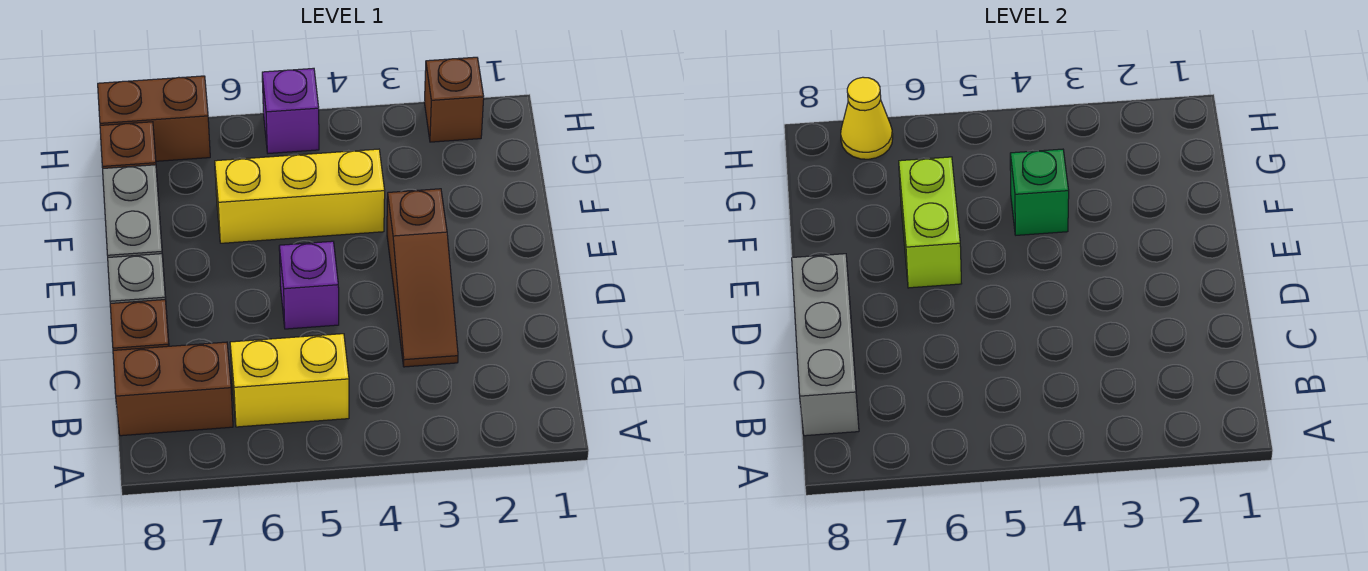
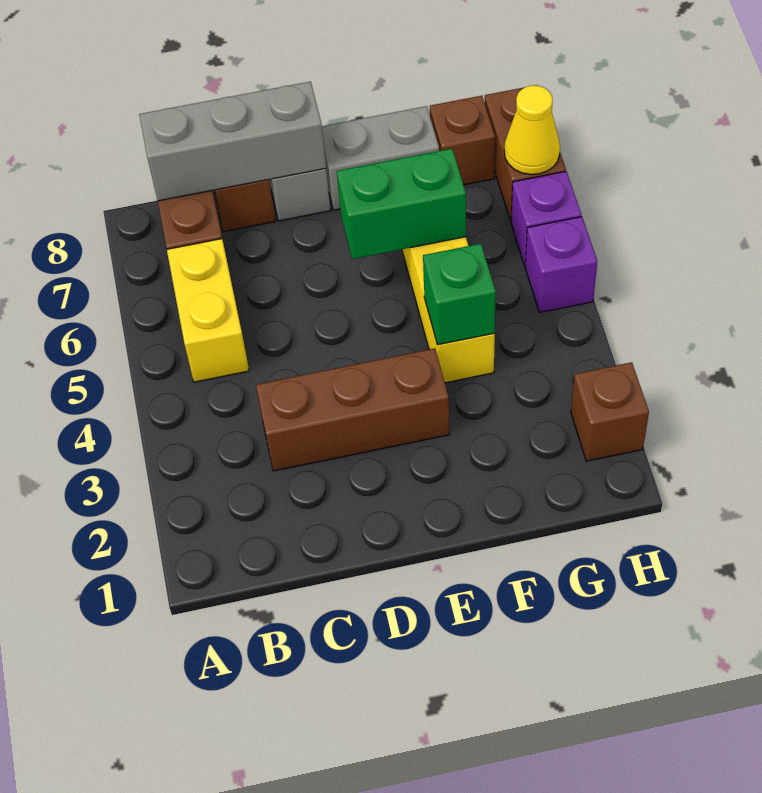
brown 1x3 slope [387,189,458,367] -> brown 1x3 brick [256,348,449,471]
purple 1x1 brick [279,241,339,329] -> purple 1x1 brick moved to [511,171,581,266]
lime 1x2 brick [899,157,962,288] -> green 1x2 brick [337,149,466,259]

